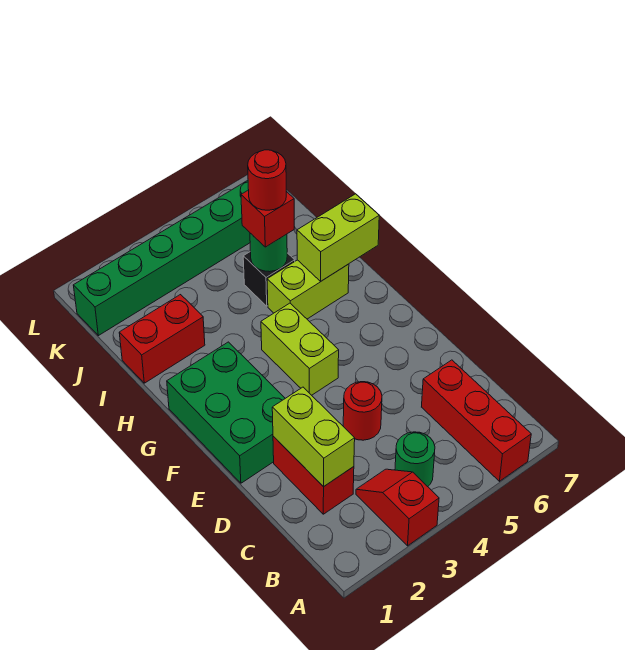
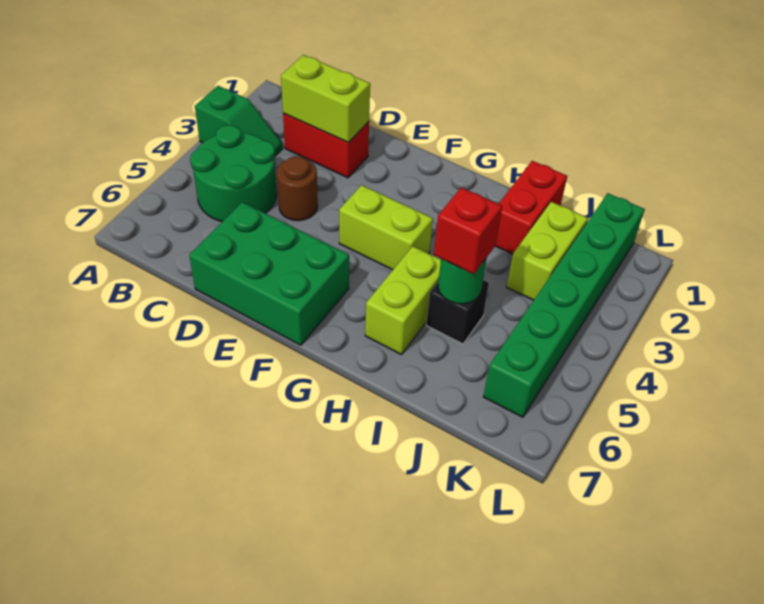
red 1x2 slope [356,469,439,546] -> green 1x2 slope [195,86,282,156]
red 1x3 brick [422,360,531,481] -> none
green 1x1 round brick [395,432,435,487] -> green 2x2 round brick [190,125,277,222]
red 1x1 round brick [343,382,382,440] -> brown 1x1 round brick [277,156,318,221]
green 2x3 brick [167,342,285,483] -> green 2x3 brick moved to [189,202,349,345]
lime 1x2 brick [297,194,379,281] -> lime 1x2 brick moved to [507,202,588,300]
red 1x1 round brick [248,150,286,210] -> none

